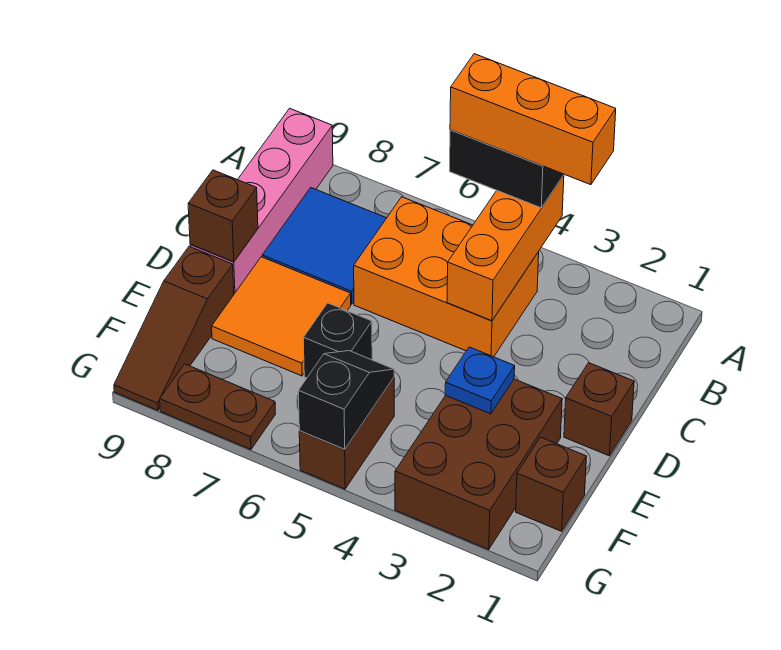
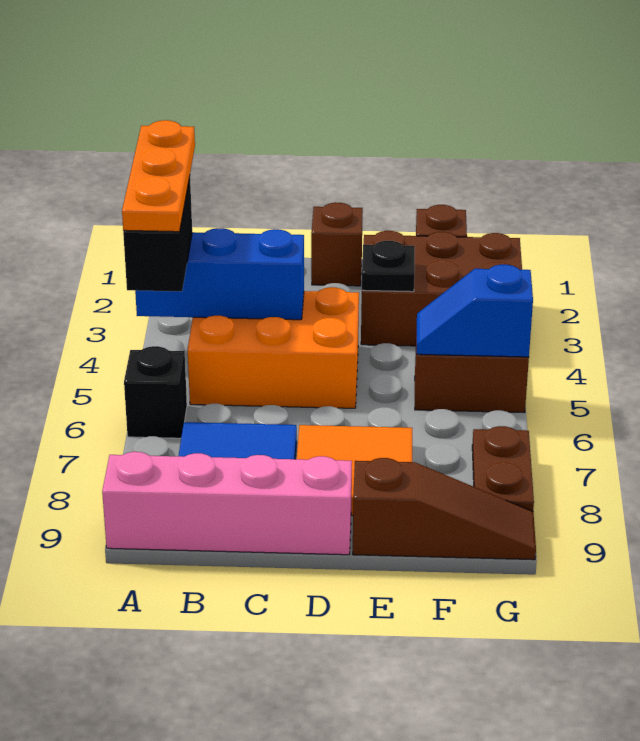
orange 1x3 brick [450,54,616,185] -> orange 1x3 plate [122,120,195,232]
orange 1x3 brick [447,175,564,321] -> blue 1x3 brick [135,228,304,320]
orange 2x3 brick [354,197,539,357] -> orange 2x3 brick turned to [188,287,359,408]
brown 1x1 brick [188,170,258,262] -> none
blue 1x1 plate [445,347,515,414] -> black 1x1 plate [362,241,415,292]
black 1x1 brick [303,303,372,378] -> black 1x1 brick moved to [124,346,187,438]
black 1x2 slope [298,351,394,449] -> blue 1x2 slope [417,264,533,357]

